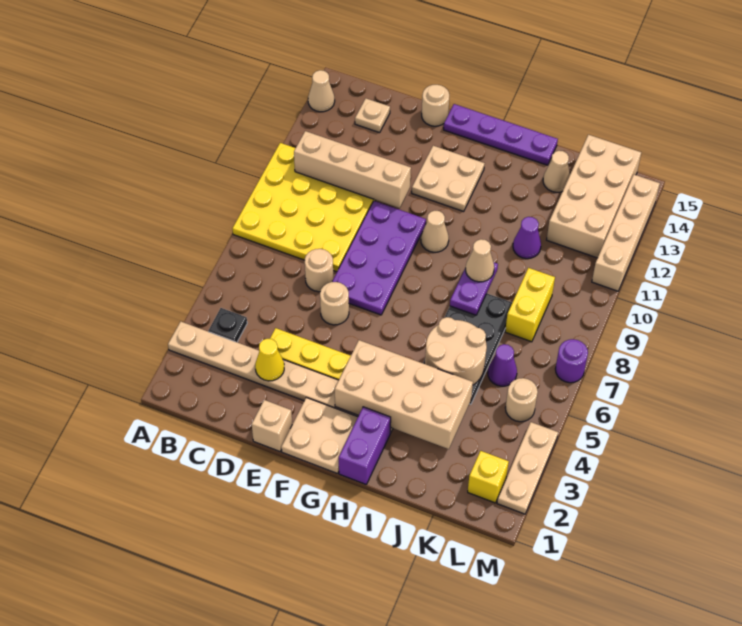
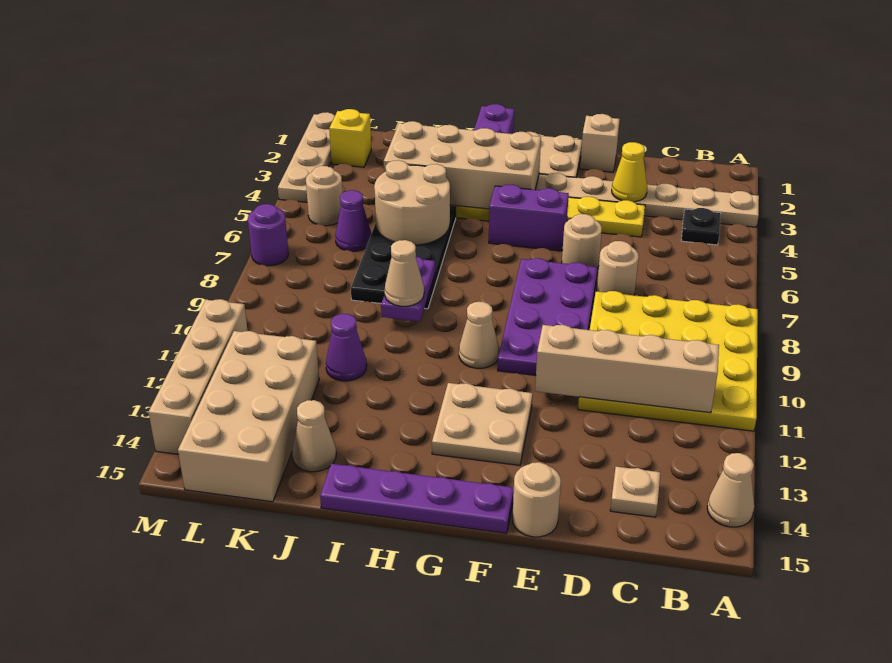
none -> purple 1x2 brick [489,185,569,251]
yellow 1x2 brick [505,268,555,342] -> none
tan 1x3 plate [497,422,558,514] -> tan 1x4 plate [278,112,335,202]

